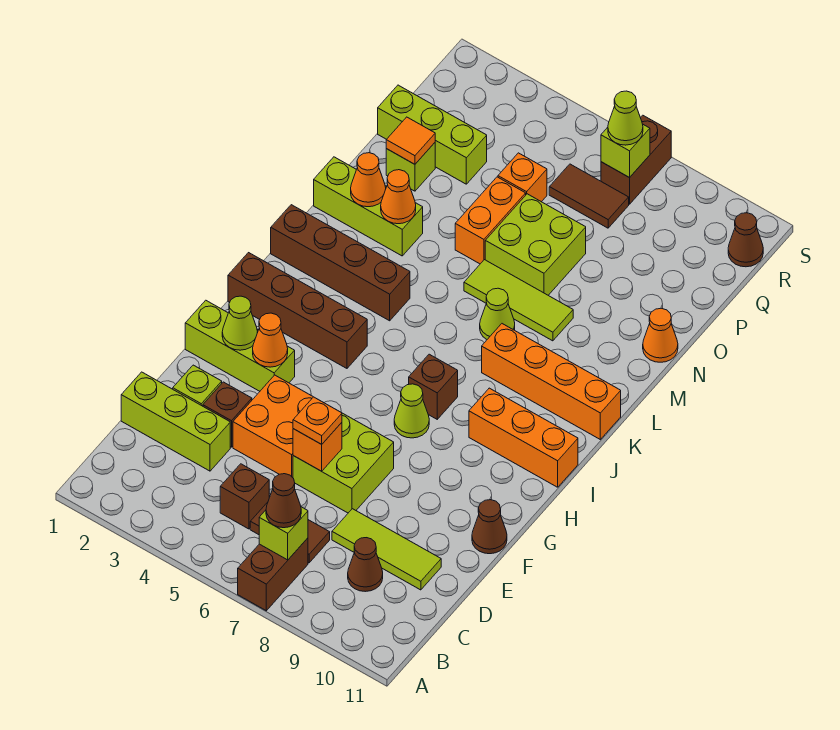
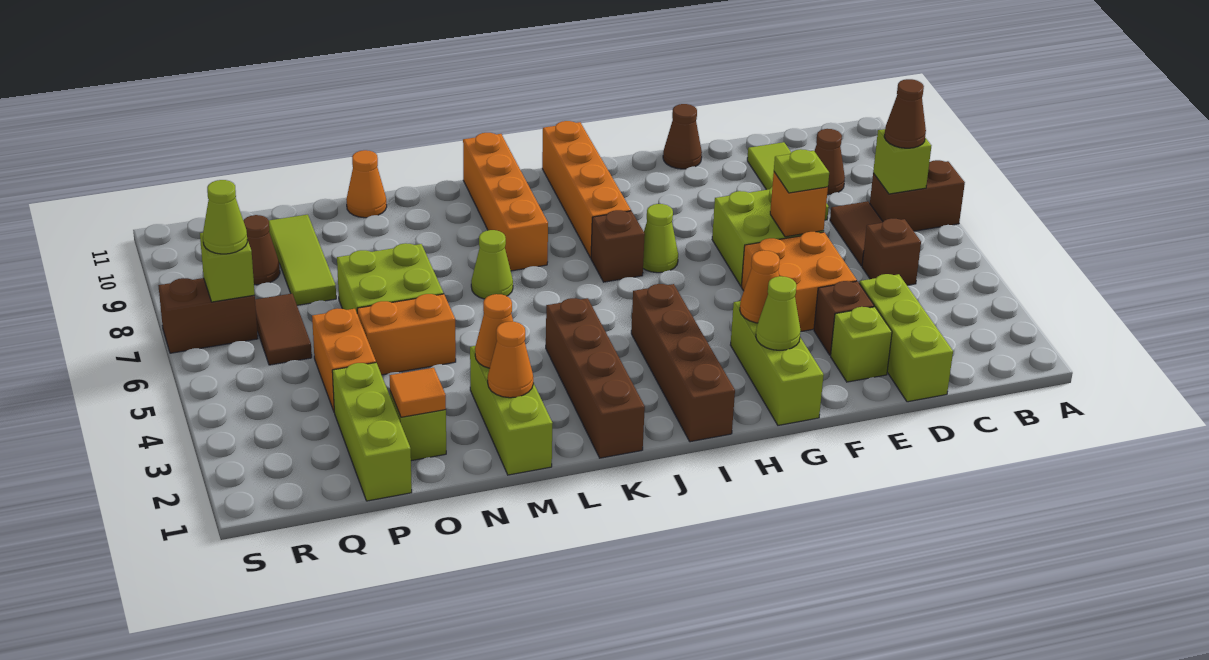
orange 1x1 plate [293,397,342,444] -> lime 1x1 plate [774,149,829,193]
orange 1x3 brick [469,388,578,487] -> orange 1x4 brick [542,121,631,258]
lime 1x3 tile [464,260,573,341] -> lime 1x3 tile moved to [269,215,336,305]
orange 1x1 brick [498,153,547,202] -> orange 1x2 brick [312,309,376,411]
brown 1x1 cone [728,213,763,267] -> brown 1x1 cone moved to [243,215,280,285]

